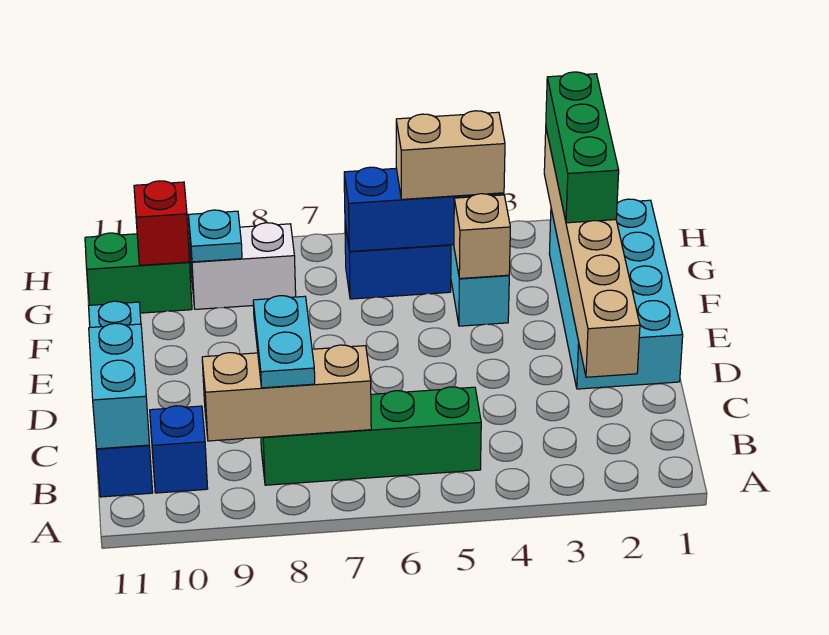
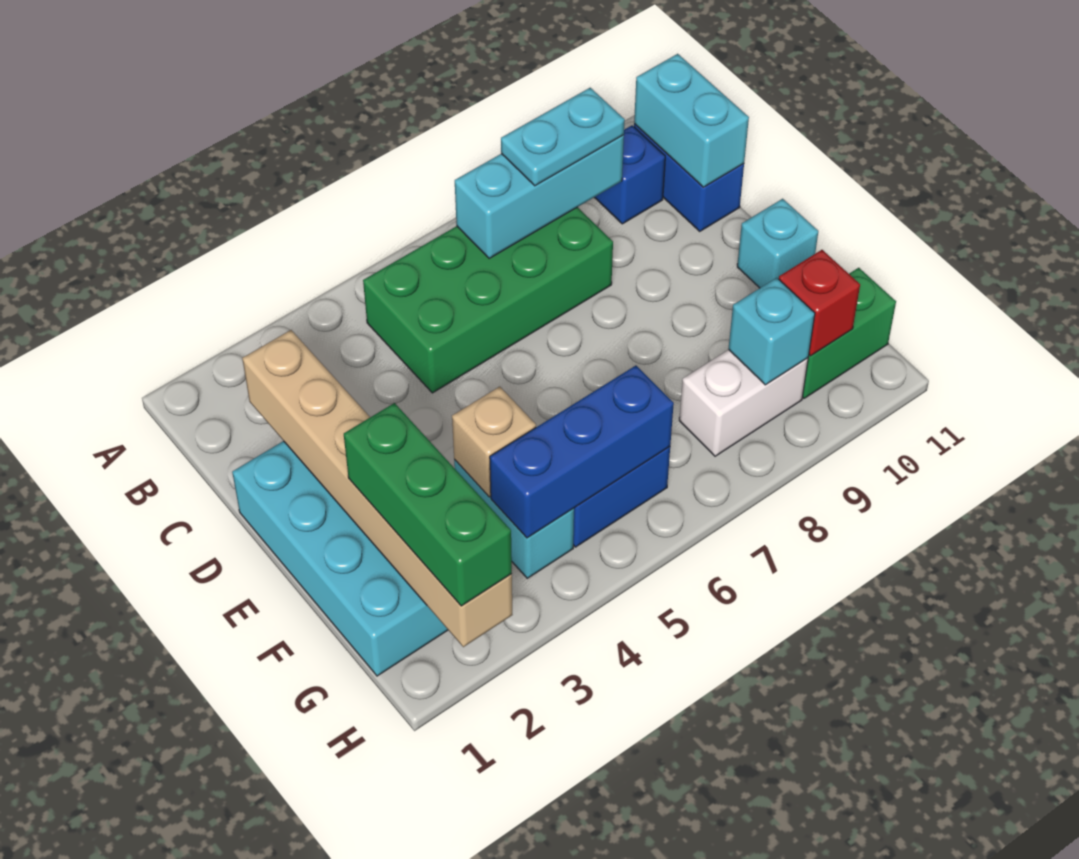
green 1x4 brick [261,387,481,485] -> green 2x4 brick [363,207,613,393]
tan 1x3 brick [202,345,371,441] -> cyan 1x3 brick [455,135,624,259]
cyan 1x2 plate [253,296,315,388] -> cyan 1x2 plate turned to [501,88,625,186]
tan 1x2 brick [396,111,505,199] -> none
cyan 1x1 plate [189,210,242,262] -> cyan 1x1 brick [728,278,815,385]

